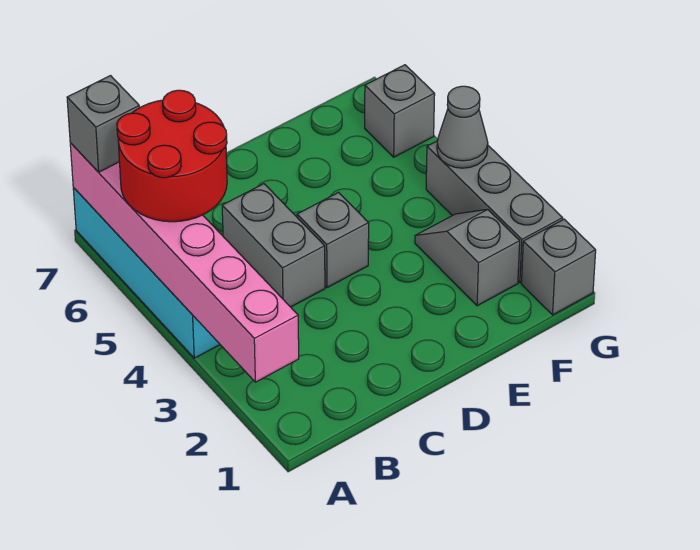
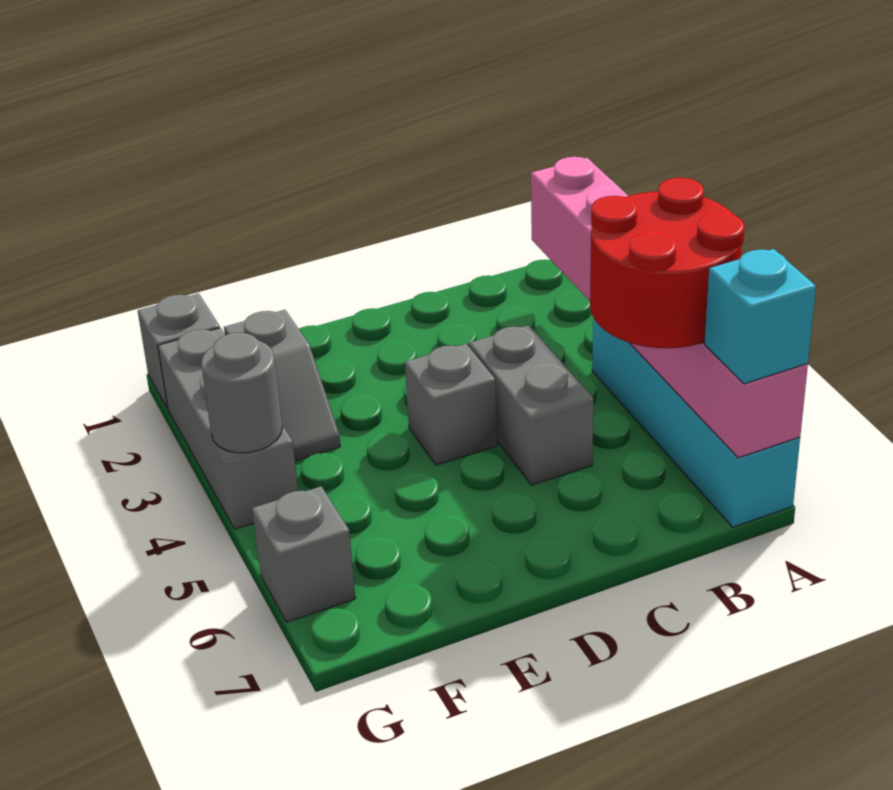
grey 1x1 brick [67,76,140,172] -> cyan 1x1 brick [705,249,816,384]
grey 1x1 cone [437,86,488,168] -> grey 1x1 round brick [201,333,282,453]

